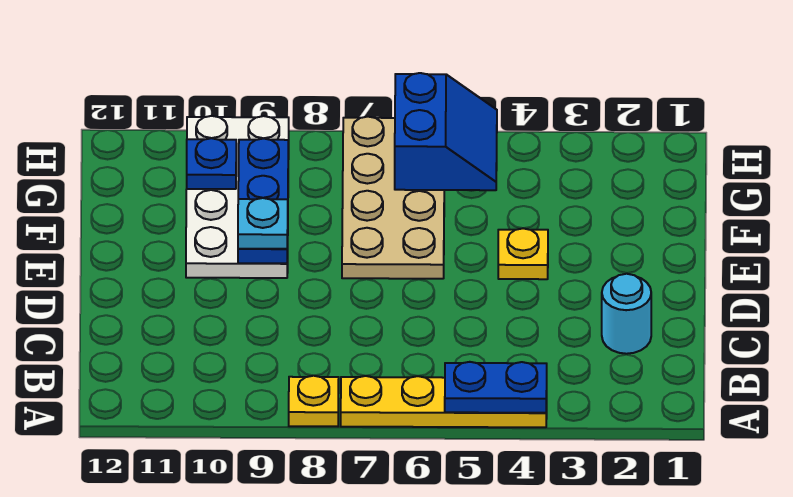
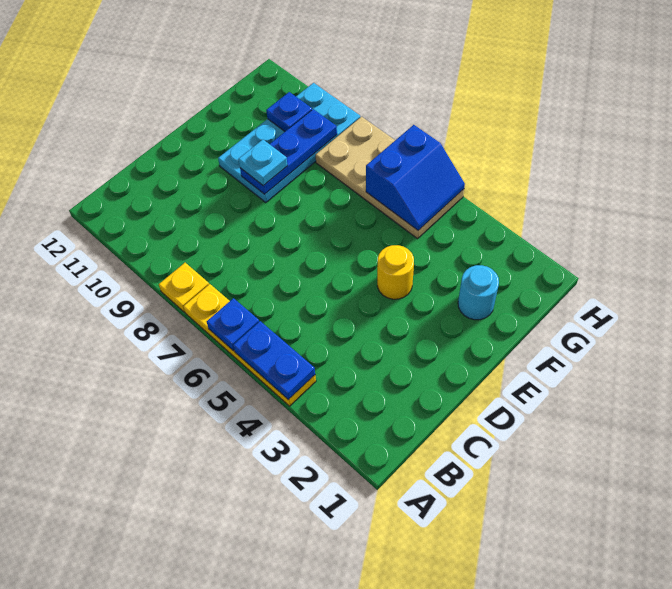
none -> blue 1x1 plate [207,298,259,351]
cyan 1x1 round brick [602,274,651,354] -> cyan 1x1 round brick moved to [458,265,499,320]
yellow 1x1 plate [498,228,548,279] -> yellow 1x1 round brick [377,245,414,299]
tan 2x4 plate [342,117,444,279] -> tan 2x4 plate turned to [316,117,464,239]
white 2x4 plate [186,116,289,278] -> cyan 2x4 plate [218,83,360,203]

